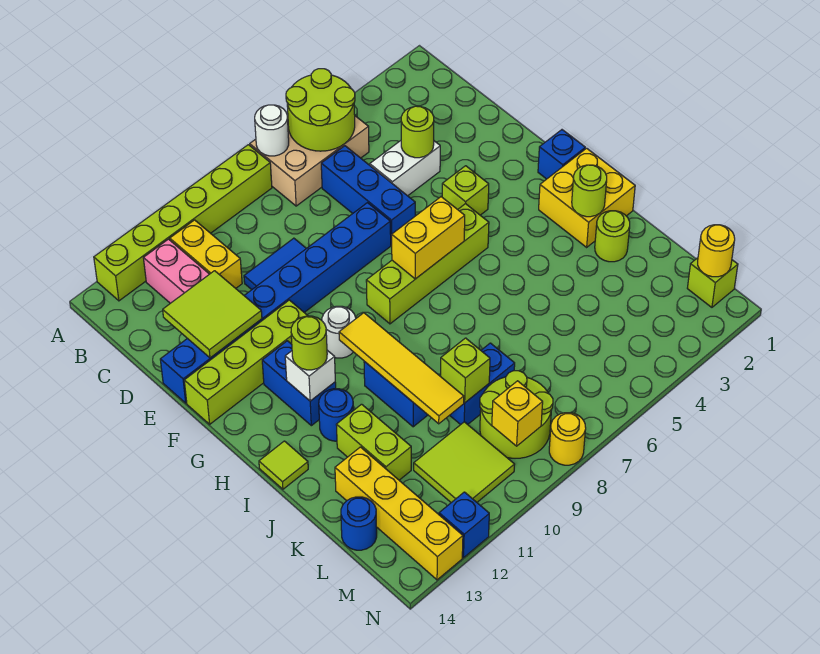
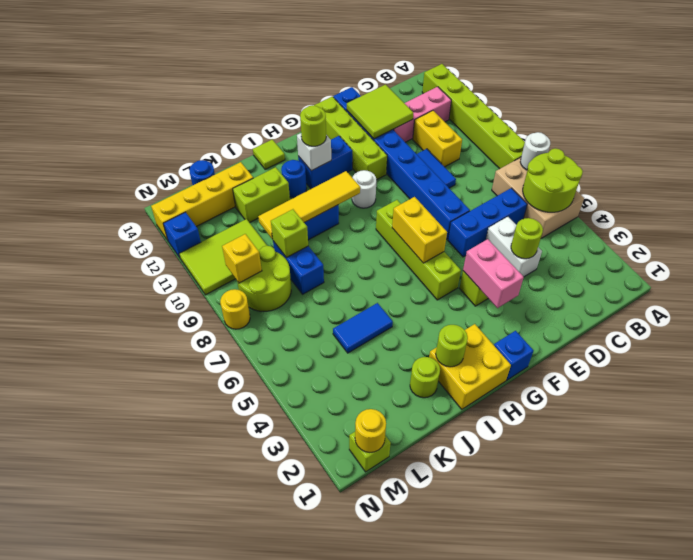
yellow 1x2 brick [170,220,242,288] -> yellow 1x2 brick turned to [413,111,462,167]
none -> pink 1x2 brick [463,239,524,308]
none -> blue 1x2 tile [333,303,393,353]
lime 2x2 tile [414,422,515,502] -> lime 2x3 tile [179,219,267,295]

